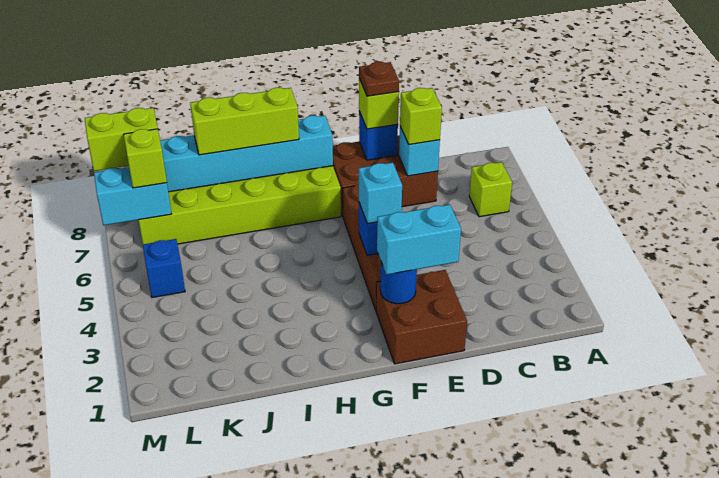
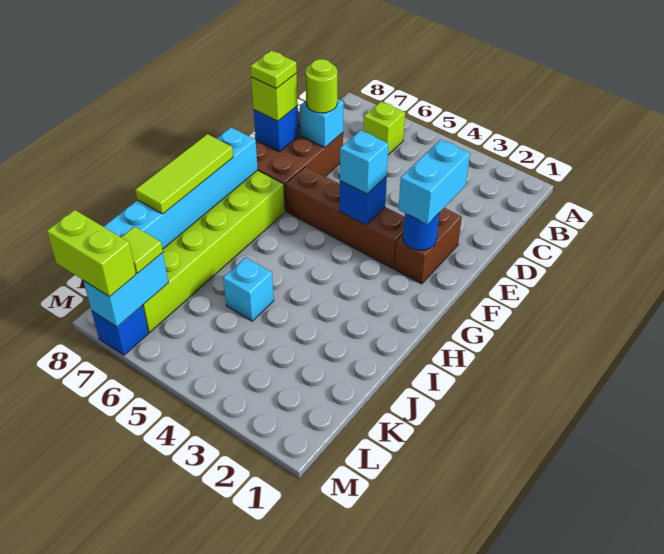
lime 1x1 brick [400,88,442,145] -> lime 1x1 round brick [305,59,337,113]
brown 2x2 brick [376,270,467,364] -> brown 1x2 brick [395,207,462,284]
brown 1x1 plate [359,62,399,96] -> lime 1x1 plate [250,51,297,88]
lime 1x3 brick [190,88,299,155] -> lime 1x3 tile [136,134,233,214]
none -> cyan 1x1 brick [223,257,274,321]
blue 1x1 brick [143,239,185,298] -> blue 1x1 brick moved to [92,306,148,355]
lime 1x1 brick [124,129,167,188] -> lime 1x1 tile [121,227,163,273]
lime 1x2 brick [85,108,158,171] -> lime 1x2 brick turned to [47,210,136,297]

